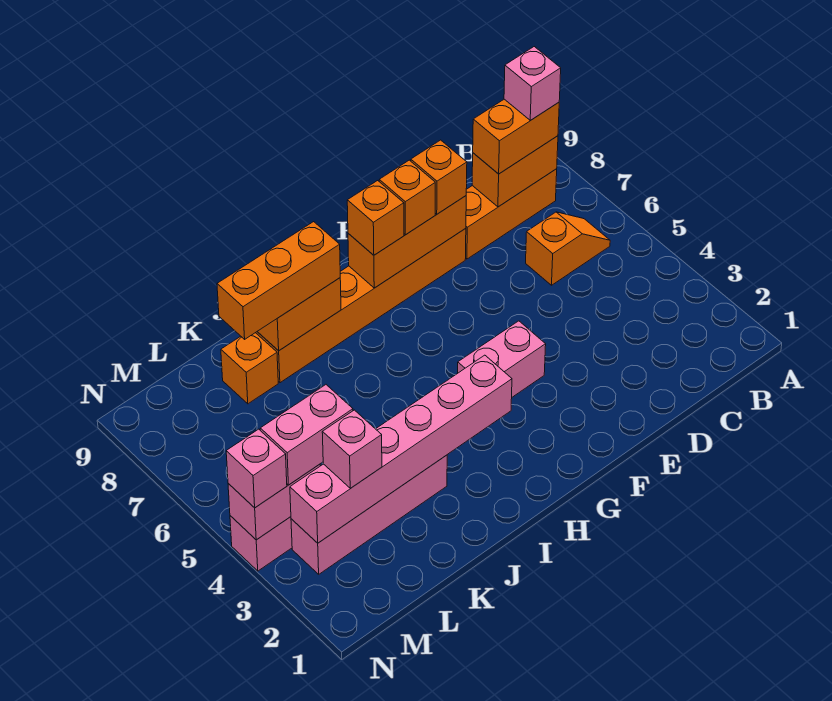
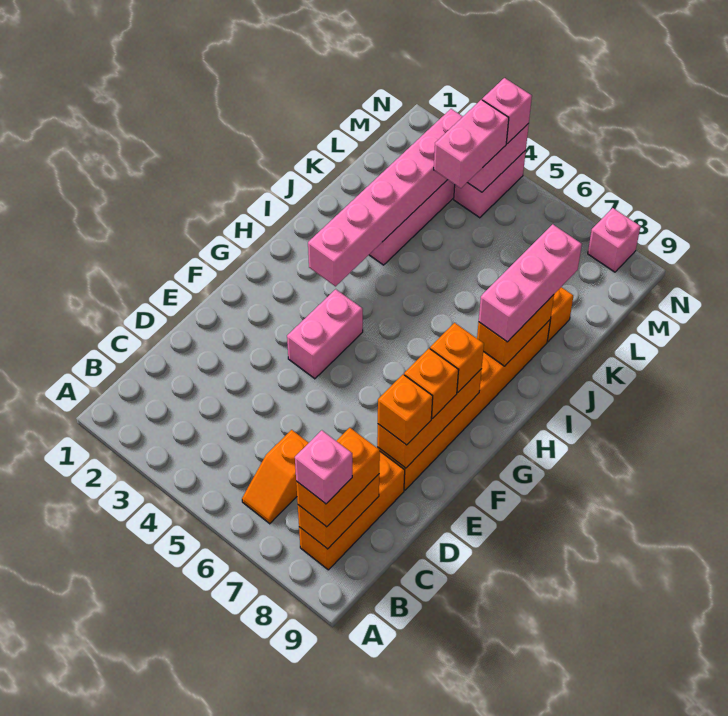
orange 1x3 brick [217,222,340,339] -> pink 1x3 brick [479,224,582,342]
pink 1x1 brick [322,410,382,488] -> pink 1x1 brick moved to [588,208,641,272]

